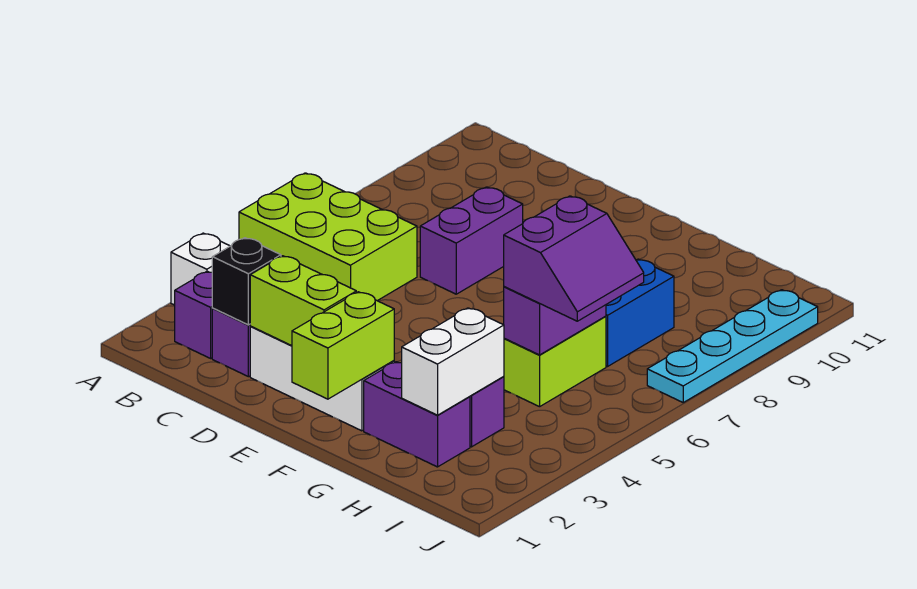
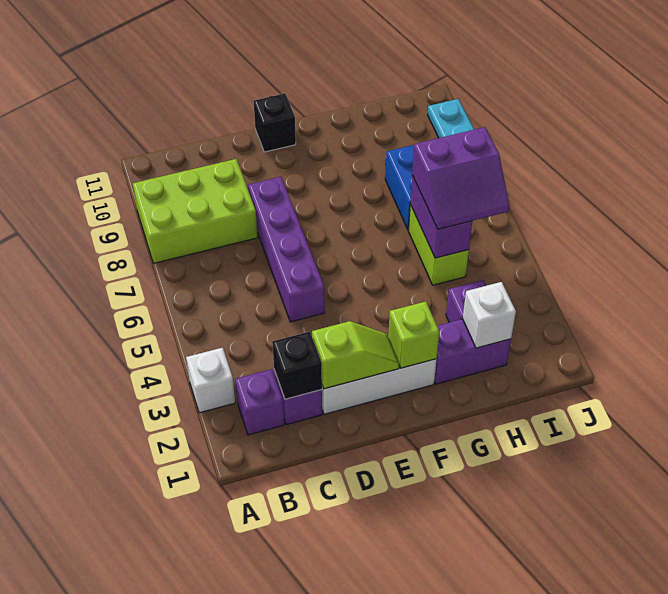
lime 2x3 brick [239,173,417,301] -> lime 2x3 brick moved to [133,159,258,263]
lime 1x2 brick [250,256,356,346] -> lime 1x2 slope [312,321,399,389]
purple 1x2 brick [420,187,523,294] -> purple 1x4 brick [248,177,325,322]
none -> black 1x1 brick [254,94,296,152]
lime 1x2 brick [292,292,394,399] -> lime 1x1 brick [388,302,439,368]
white 1x2 brick [402,308,504,415] -> white 1x1 brick [463,282,516,348]
purple 2x2 slope [504,196,644,321] -> purple 2x2 slope turned to [412,127,509,229]

